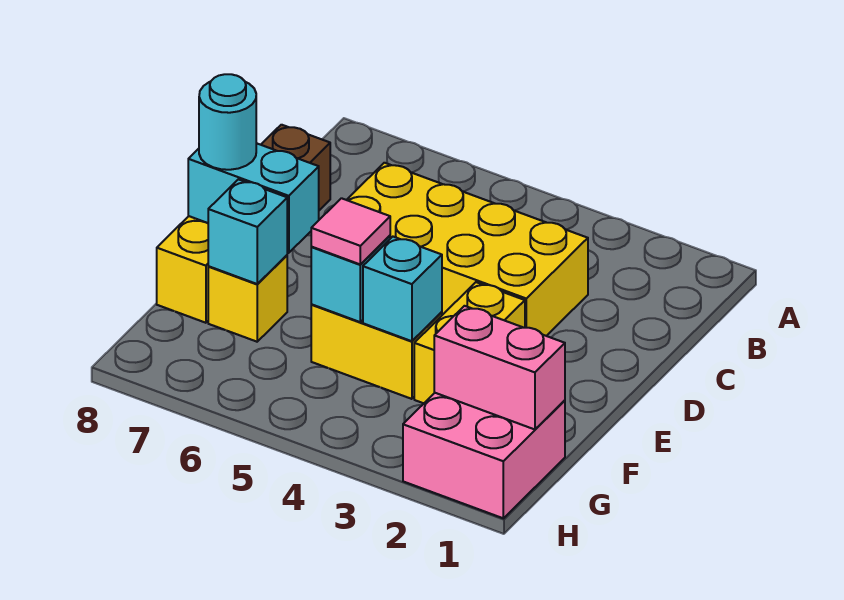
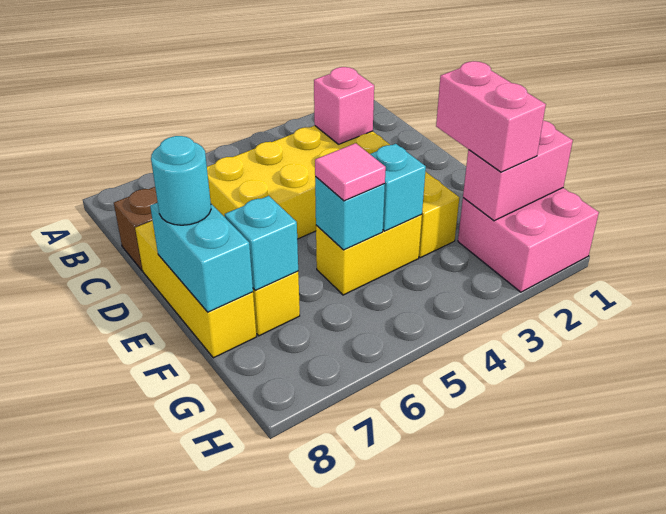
none -> pink 1x1 brick [314,67,374,144]
cyan 1x2 brick [188,143,319,253] -> cyan 1x2 brick turned to [150,203,253,312]
none -> pink 1x2 brick [436,61,546,172]

